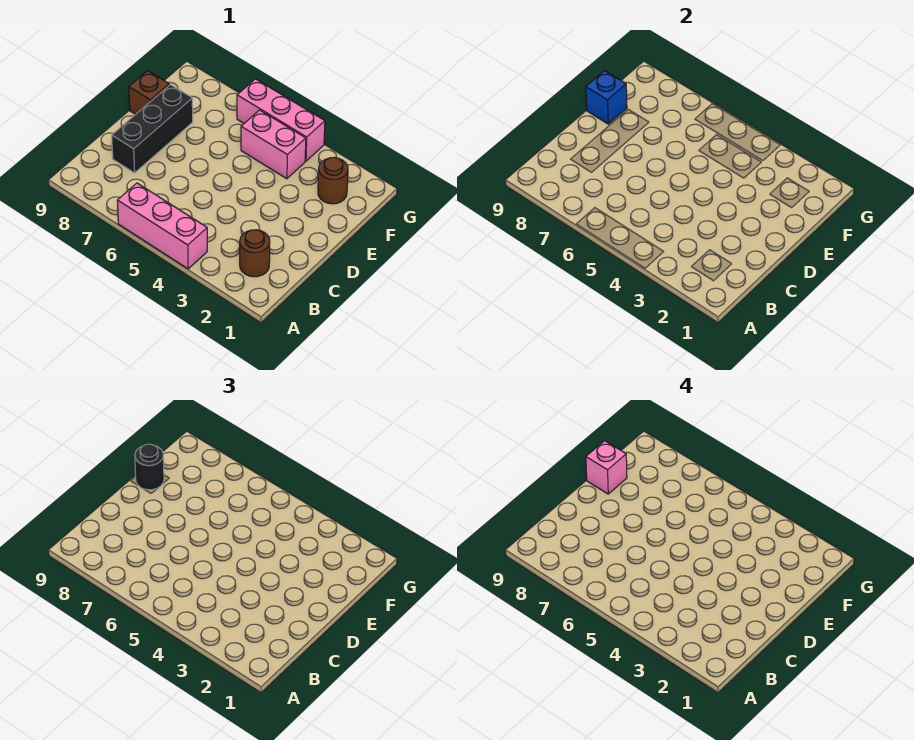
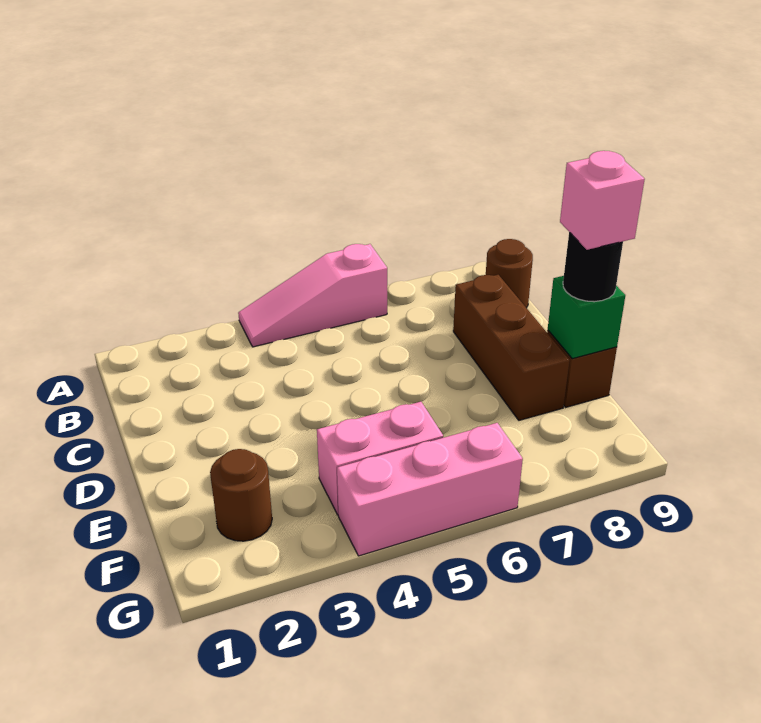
pink 1x3 brick [117,183,207,269] -> pink 1x3 slope [238,244,387,347]
brown 1x1 round brick [240,230,270,277] -> brown 1x1 round brick moved to [486,239,533,308]
black 1x3 brick [112,85,193,173] -> brown 1x3 brick [453,275,570,420]
blue 1x1 brick [586,71,627,124] -> green 1x1 brick [548,276,625,359]

